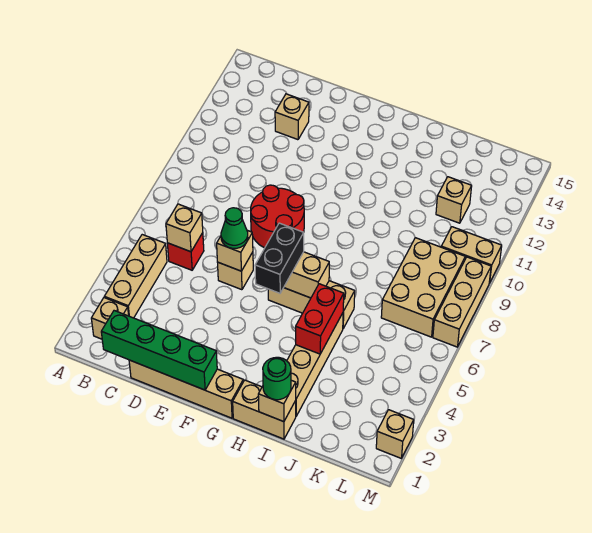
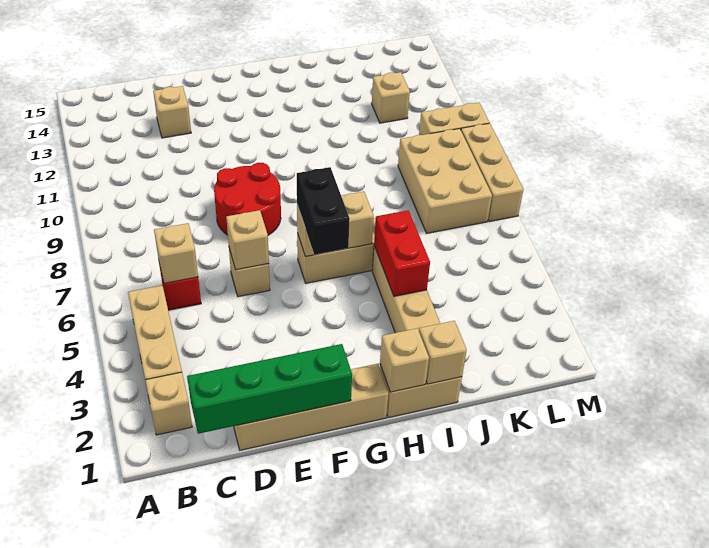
green 1x1 cone [221,208,248,248] -> none
green 1x1 round brick [263,357,291,400] -> none
tan 1x1 brick [376,410,414,458] -> tan 1x1 brick moved to [380,328,429,392]

